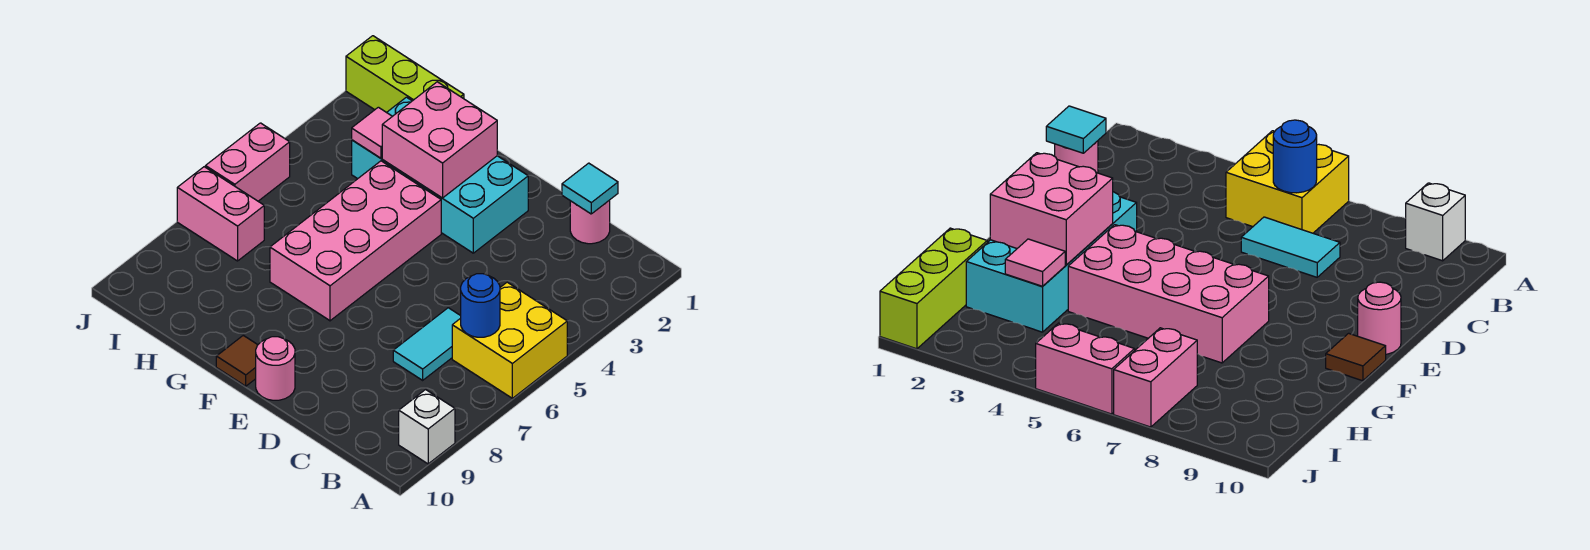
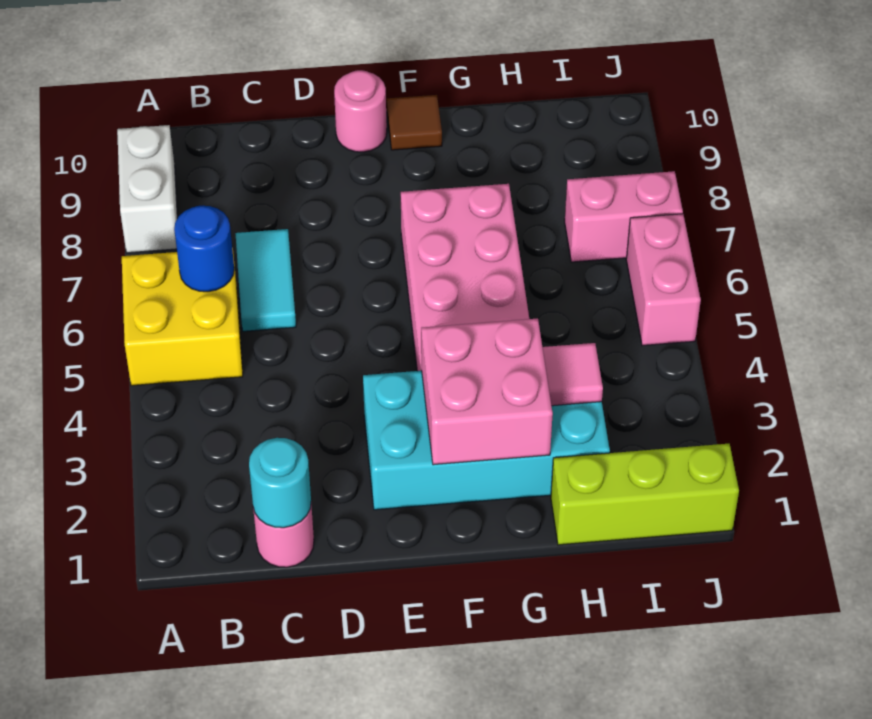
white 1x1 brick [399,390,455,464] -> white 1x2 brick [117,125,177,253]
cyan 1x1 tile [562,163,618,214] -> cyan 1x1 round brick [249,438,311,528]

